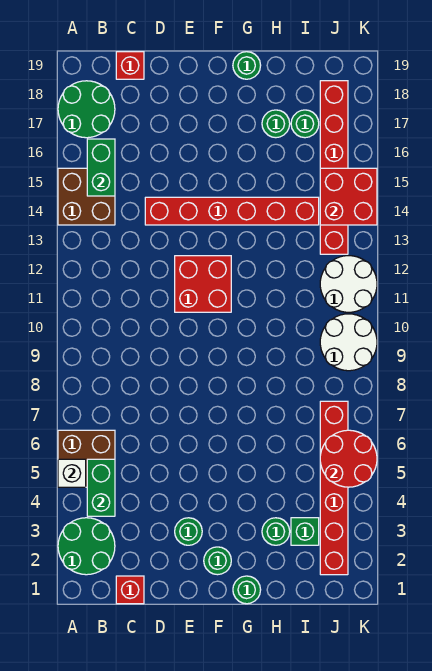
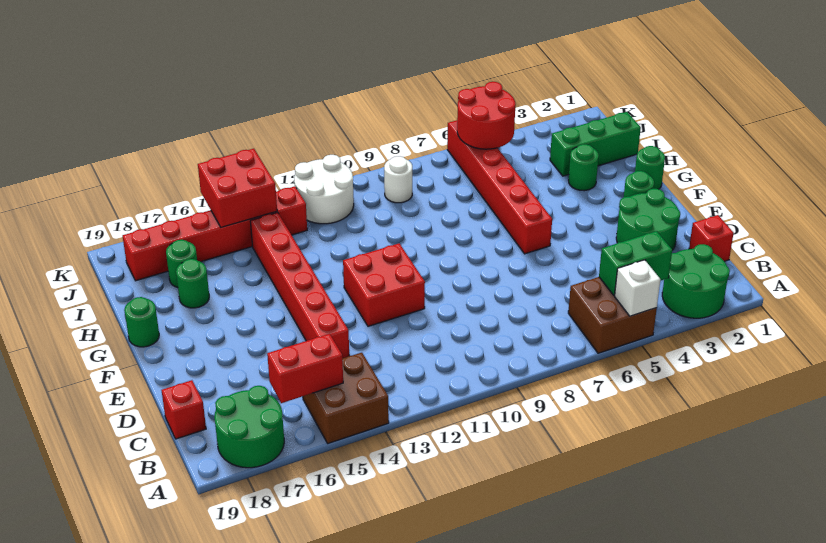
green 1x2 brick [87,139,115,196] -> red 1x2 brick [267,334,343,403]
green 1x1 round brick [175,518,202,545] -> green 2x2 round brick [616,189,680,250]
green 1x1 brick [291,518,319,545] -> green 1x3 brick [550,112,641,176]
red 1x6 brick [320,401,348,575] -> red 1x6 brick turned to [447,120,552,254]
white 2x2 round brick [320,314,377,371] -> white 1x1 round brick [384,156,412,203]

